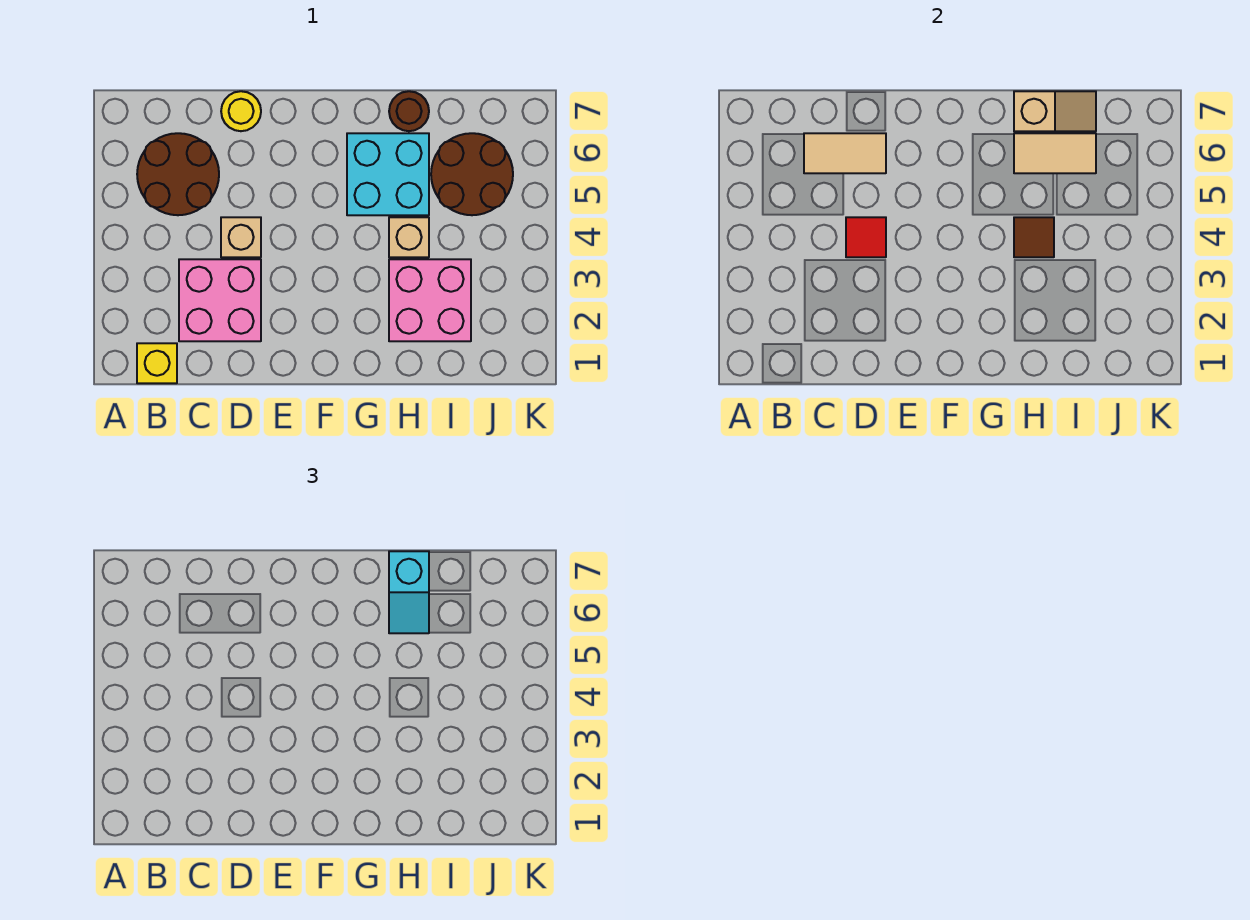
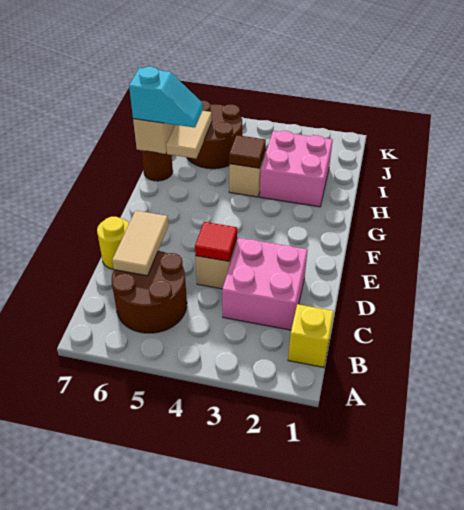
cyan 2x2 brick [347,133,429,215] -> none

